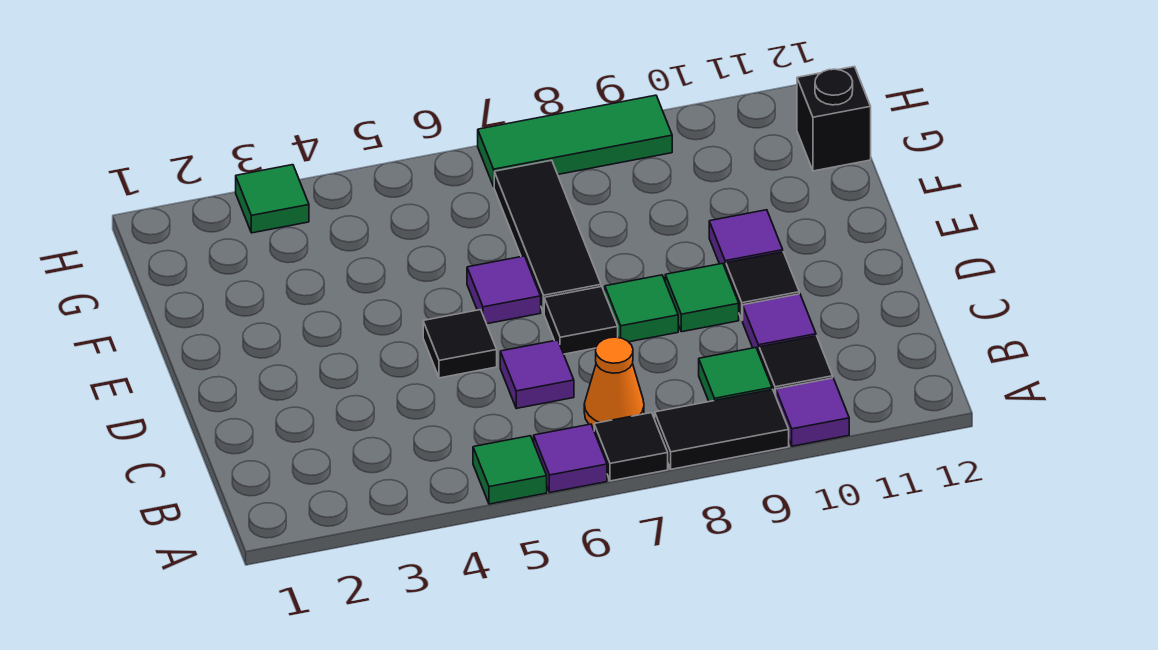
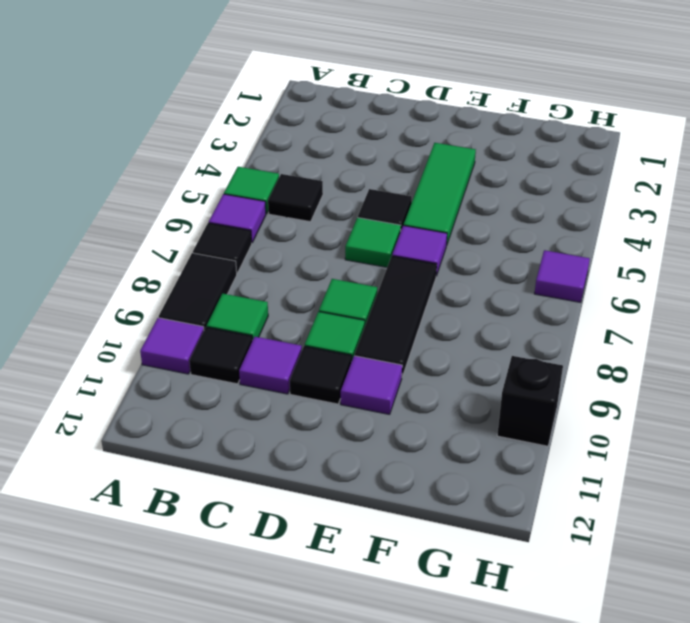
orange 1x1 cone [584,337,644,428] -> none
purple 1x1 tile [500,340,574,408] -> purple 1x1 tile moved to [534,250,590,302]
black 1x1 tile [544,287,618,354] -> black 1x1 tile moved to [268,174,323,222]
black 1x3 tile [494,160,601,313] -> black 1x3 tile turned to [355,256,437,376]
black 1x1 brick [797,67,871,171] -> black 1x1 brick moved to [497,356,563,446]
green 1x1 tile [236,165,309,233] -> green 1x1 tile moved to [345,218,401,267]
green 1x3 tile [478,95,672,186] -> green 1x3 tile moved to [404,143,476,246]

